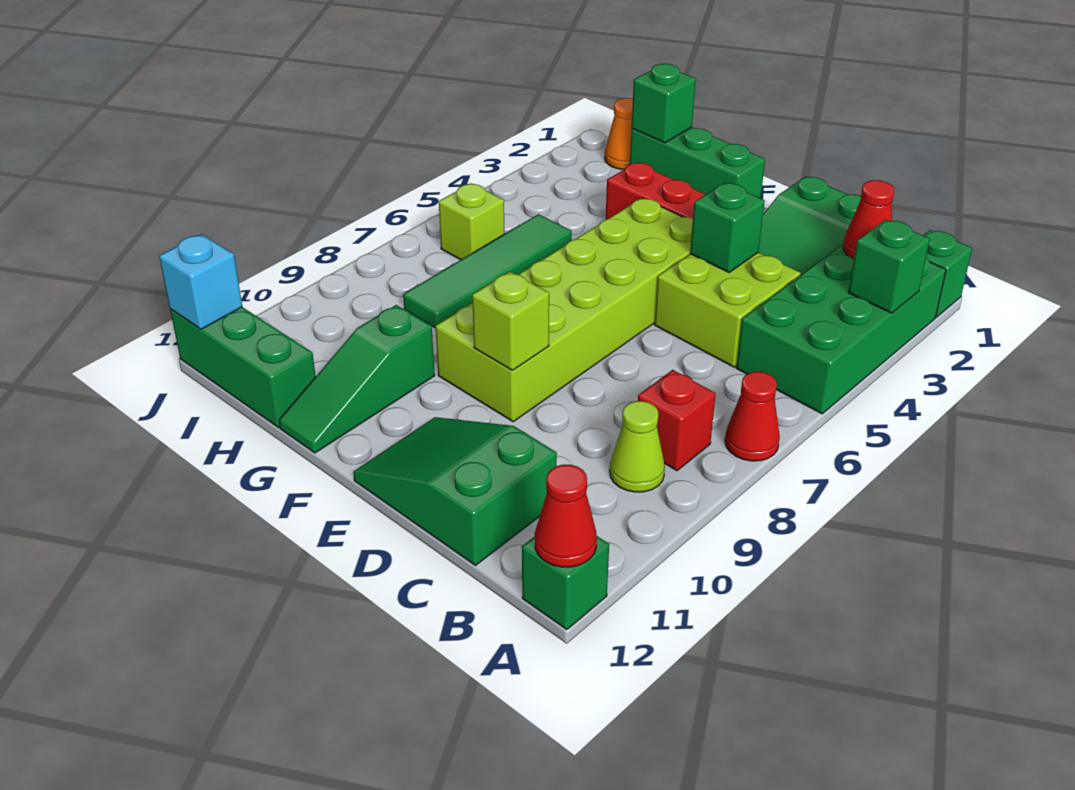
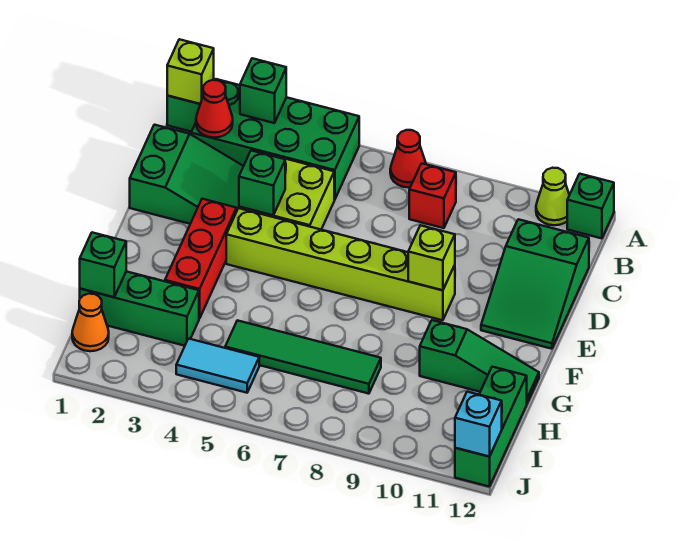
red 1x1 cone [535,465,597,567] -> none
lime 1x1 cone [610,401,665,492] -> lime 1x1 cone moved to [536,168,569,225]
lime 2x6 brick [435,198,693,422] -> lime 1x6 brick [226,208,455,320]
green 1x3 brick [630,127,765,198] -> green 1x3 brick turned to [80,271,199,346]
none -> cyan 1x2 tile [176,339,259,393]
lime 1x1 brick [439,183,505,260] -> lime 1x1 brick moved to [167,39,214,104]

